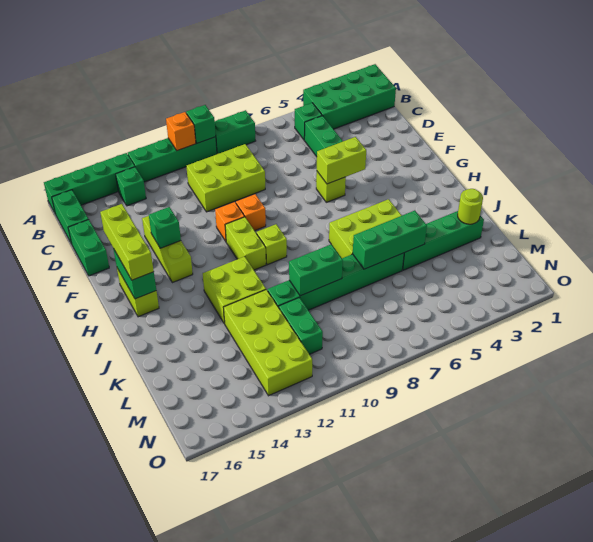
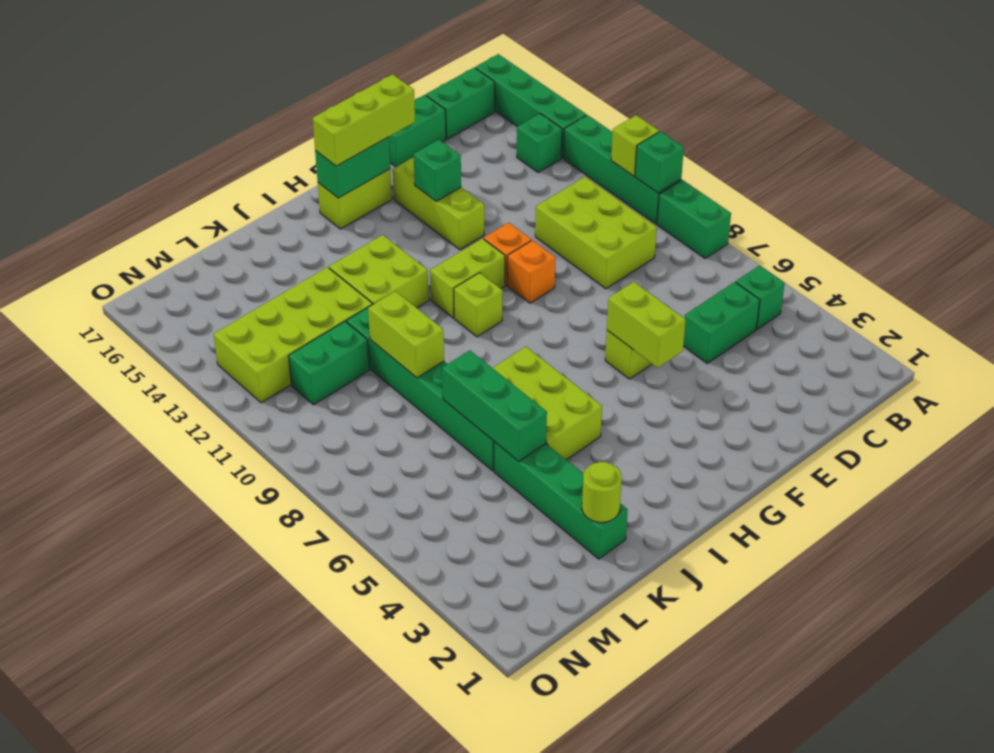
green 2x4 brick [303,64,396,129] -> none
orange 1x1 brick [166,112,196,151] -> lime 1x1 brick [611,115,659,176]
lime 1x3 brick [142,216,193,283] -> lime 1x3 brick turned to [393,157,484,250]
green 1x2 brick [289,244,343,296] -> lime 1x2 brick [368,291,444,378]

